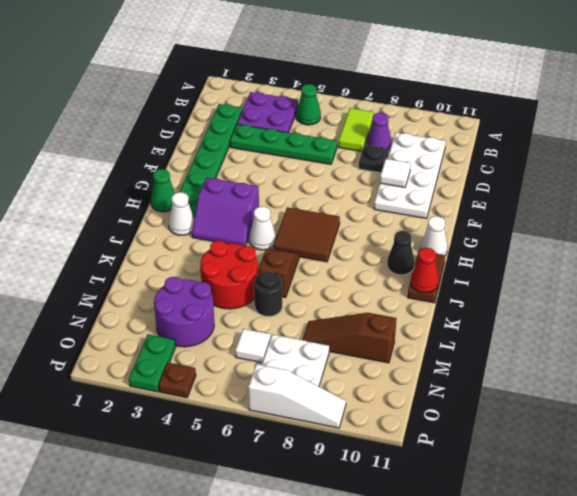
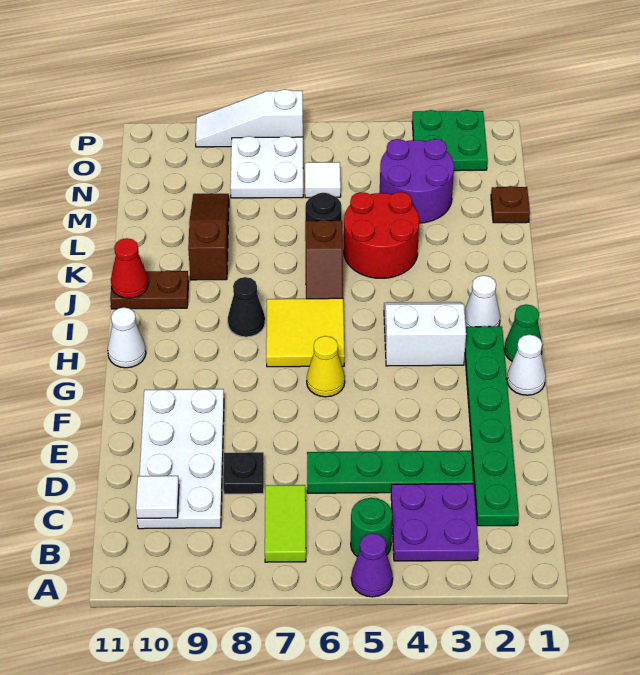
green 1x1 cone [296,84,321,125] -> green 1x1 round brick [351,498,392,557]
purple 1x1 cone [367,113,392,151] -> purple 1x1 cone moved to [351,533,393,597]
white 1x1 tile [380,159,411,188] -> white 1x1 tile moved to [136,476,179,518]
none -> yellow 1x1 cone [307,336,345,397]
purple 2x2 slope [192,177,259,246] -> white 2x2 slope [384,302,466,366]
brown 2x2 tile [273,207,340,262] -> yellow 2x2 tile [266,298,345,367]
white 1x1 cone [249,207,276,250] -> white 1x1 cone moved to [507,335,546,395]
black 1x1 cone [387,231,414,275] -> black 1x1 cone moved to [228,277,265,337]
brown 1x2 plate [408,251,445,303] -> brown 1x2 plate turned to [110,271,189,309]
brown 1x3 slope [303,313,397,363] -> brown 1x3 slope turned to [188,194,229,280]
green 1x2 plate [129,334,176,392] -> green 2x2 plate [412,110,488,171]
brown 1x1 plate [158,363,196,398] -> brown 1x1 plate moved to [491,186,530,223]

